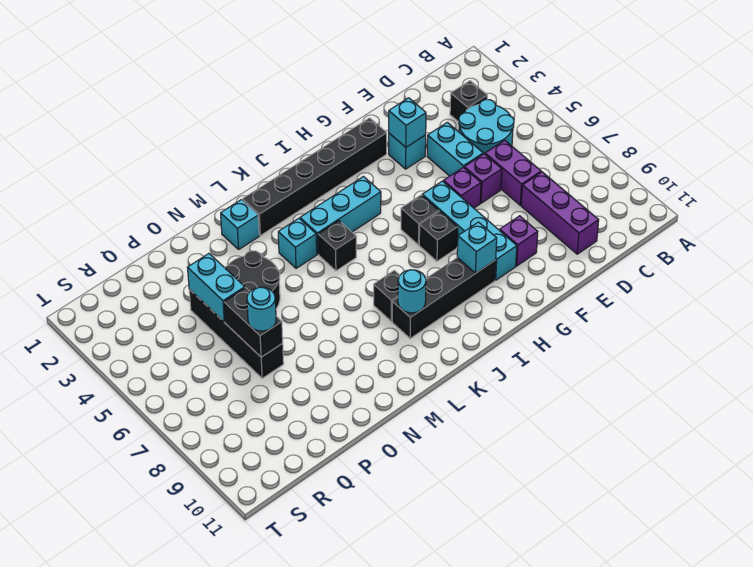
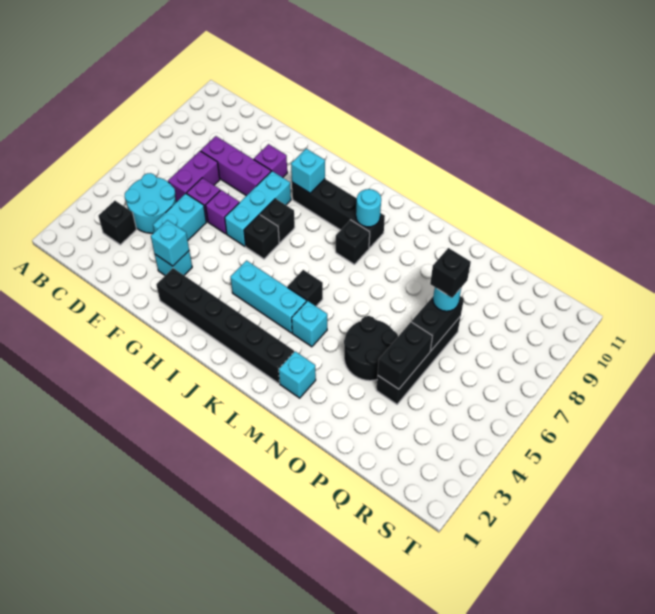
purple 1x3 brick [521,172,599,254] -> purple 1x3 brick turned to [201,136,271,196]
cyan 1x4 brick [422,181,517,280] -> cyan 1x3 brick [225,171,291,246]
cyan 1x2 brick [188,254,245,322] -> black 1x2 brick [378,322,432,389]
none -> black 1x1 brick [430,248,471,298]

